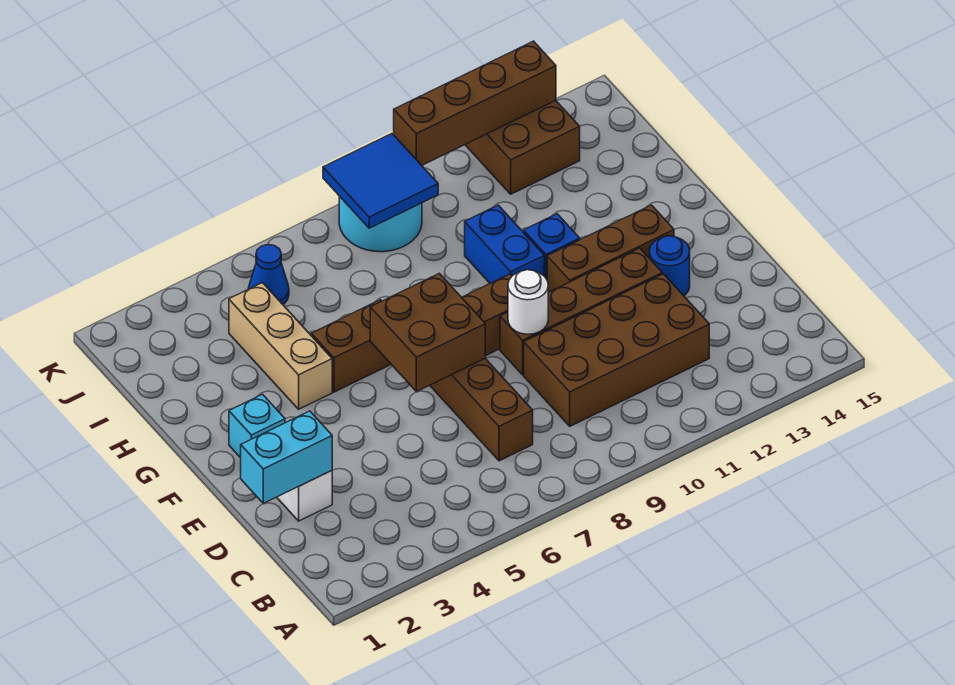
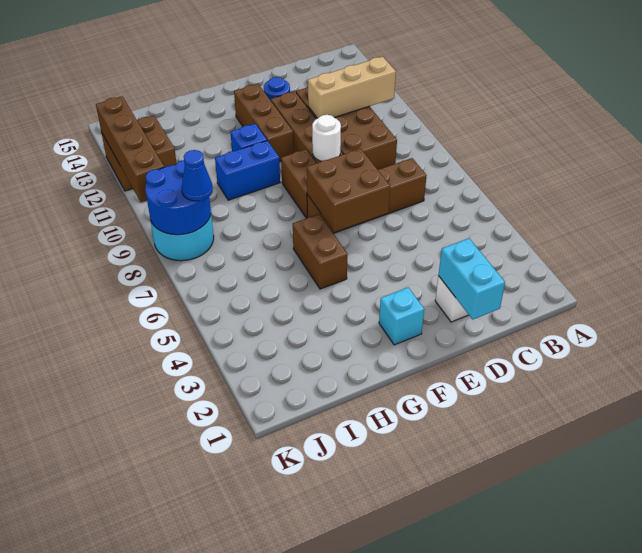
tan 1x3 brick [229,283,332,409] -> tan 1x3 brick moved to [308,57,396,118]
blue 1x1 cone [248,245,289,304] -> blue 1x1 cone moved to [182,150,213,201]
blue 2x2 tile [323,134,438,228] -> blue 2x2 round brick [145,160,211,235]

